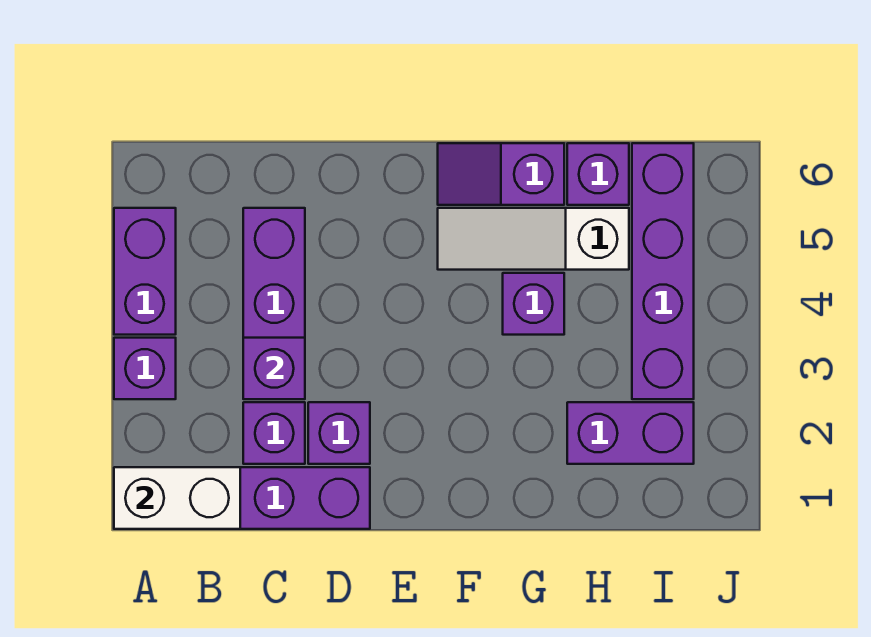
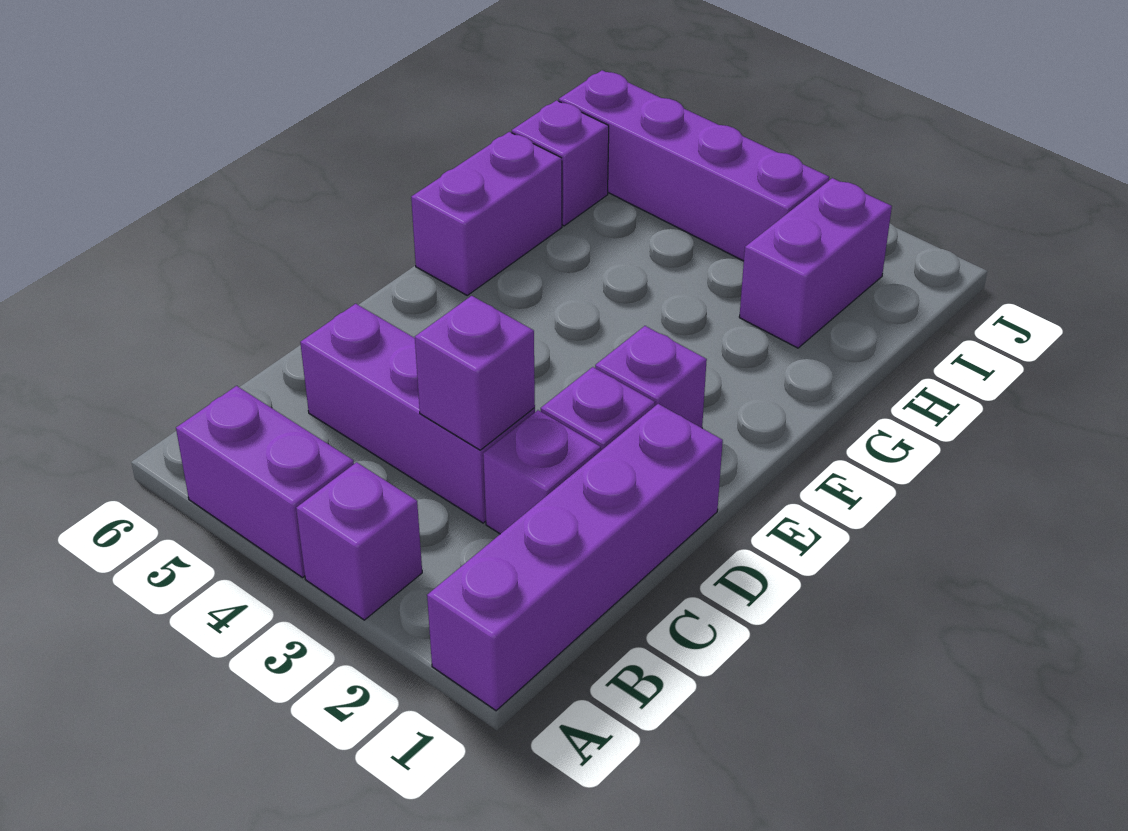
white 1x2 brick [114,467,240,529] -> none
white 1x3 slope [438,208,629,270] -> none
purple 1x2 slope [438,143,564,205] -> purple 1x2 brick [411,132,562,295]
purple 1x1 brick [503,273,564,335] -> purple 1x1 brick moved to [595,326,707,428]

